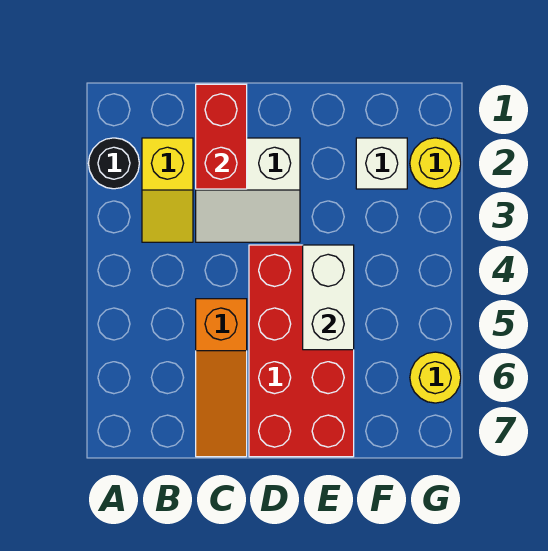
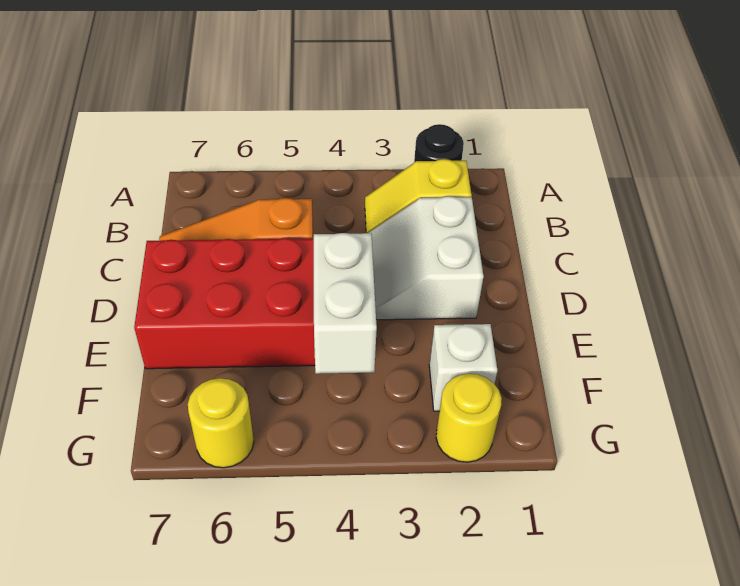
red 1x2 brick [196,84,247,189] -> none
white 1x2 brick [303,245,354,350] -> white 1x2 brick turned to [314,233,377,374]

